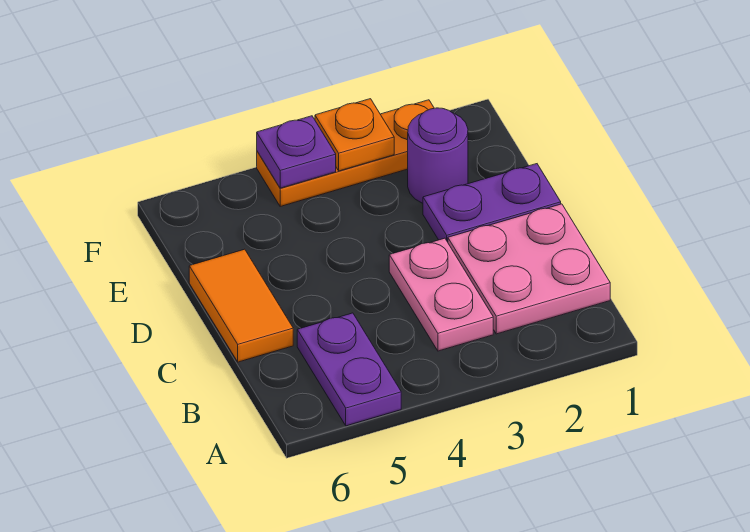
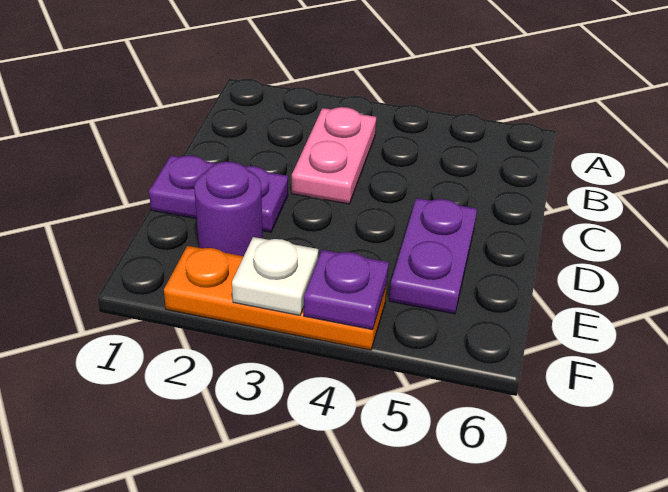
purple 1x2 plate [297,313,401,426] -> purple 1x2 plate moved to [389,198,477,314]
pink 2x2 plate [448,204,610,334] -> none
orange 1x2 tile [189,249,293,362] -> none
orange 1x1 plate [315,99,394,171] -> white 1x1 plate [232,237,318,315]

